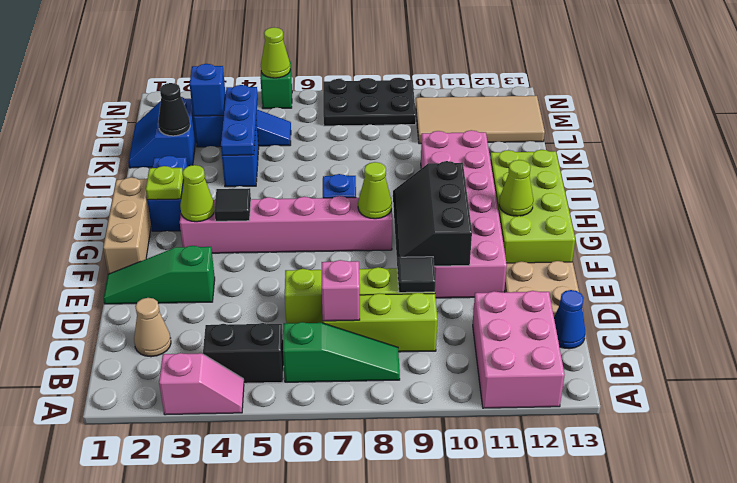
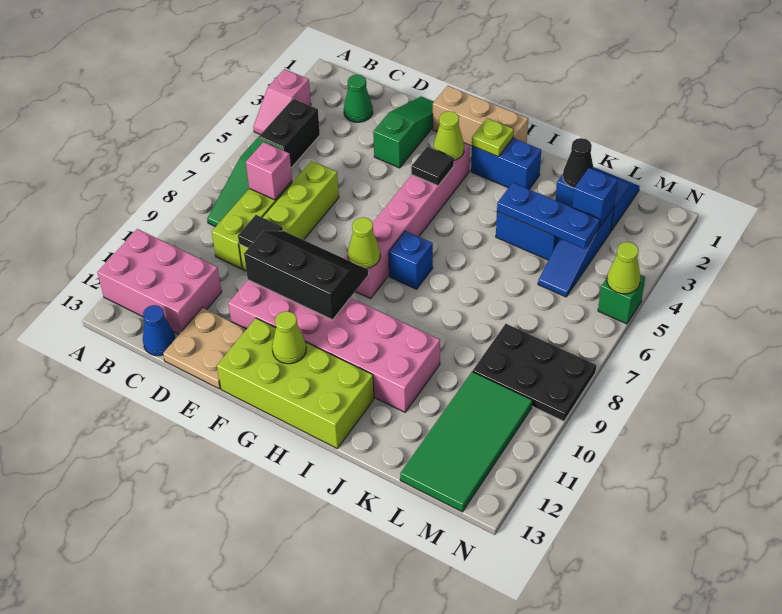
tan 1x1 cone [134,298,171,357] -> green 1x1 cone [344,75,373,122]
tan 2x4 tile [416,96,545,144] -> green 2x4 tile [400,372,532,512]
black 2x3 plate [323,78,416,126] -> black 2x3 plate turned to [473,324,596,421]

